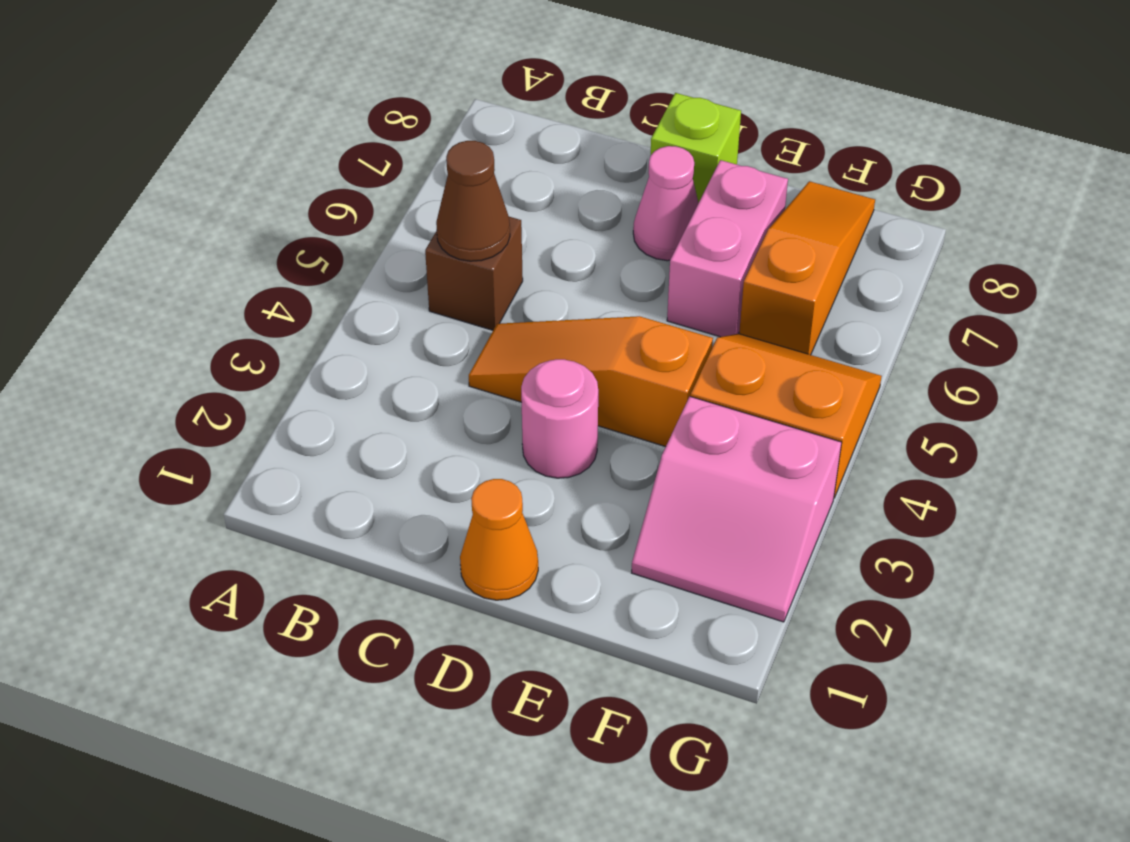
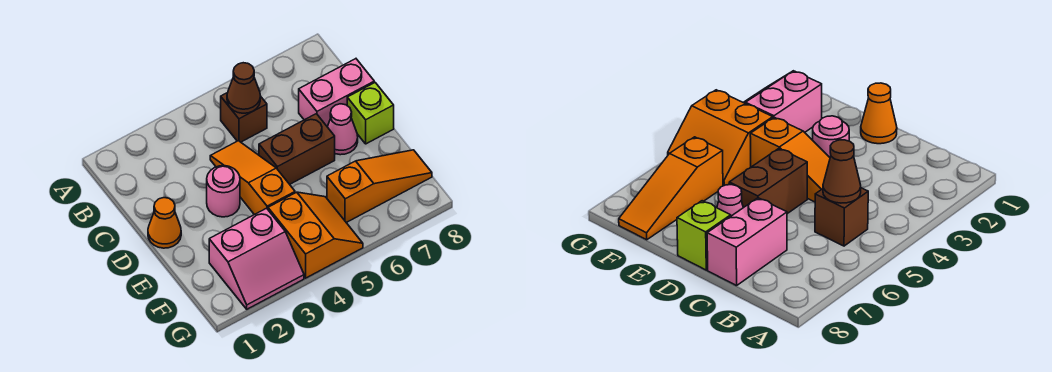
none -> brown 1x2 brick [259,114,335,184]
pink 1x2 brick [667,160,788,337] -> pink 1x2 brick moved to [299,59,374,126]
pink 2x2 slope [632,396,842,622] -> pink 2x2 slope turned to [209,208,304,309]

